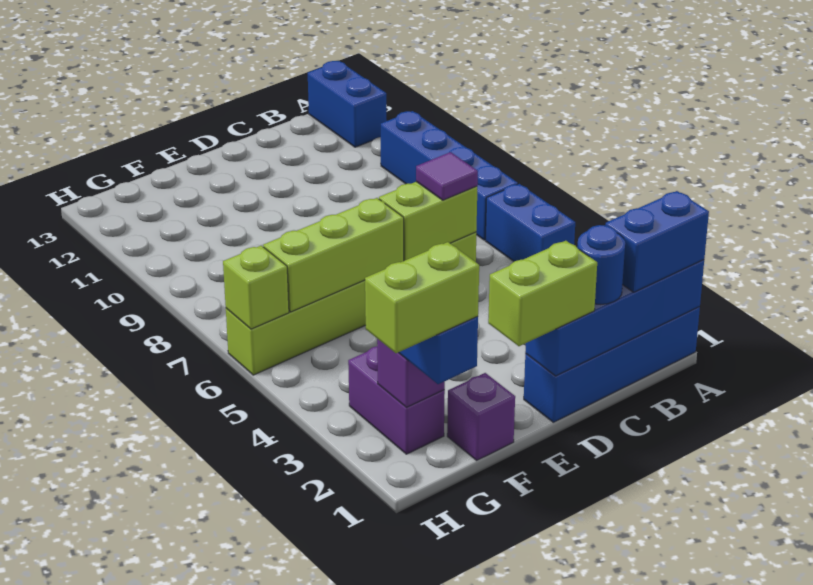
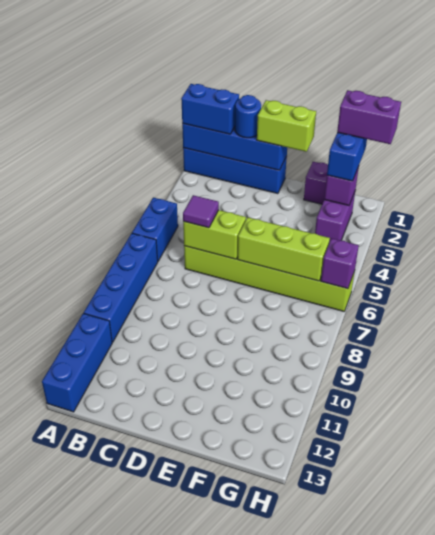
blue 1x2 brick [308,61,387,147] -> blue 1x3 brick [42,313,112,412]
lime 1x2 brick [365,242,479,353] -> purple 1x2 brick [337,90,401,144]
lime 1x1 brick [223,246,289,329] -> purple 1x1 brick [321,238,359,289]

